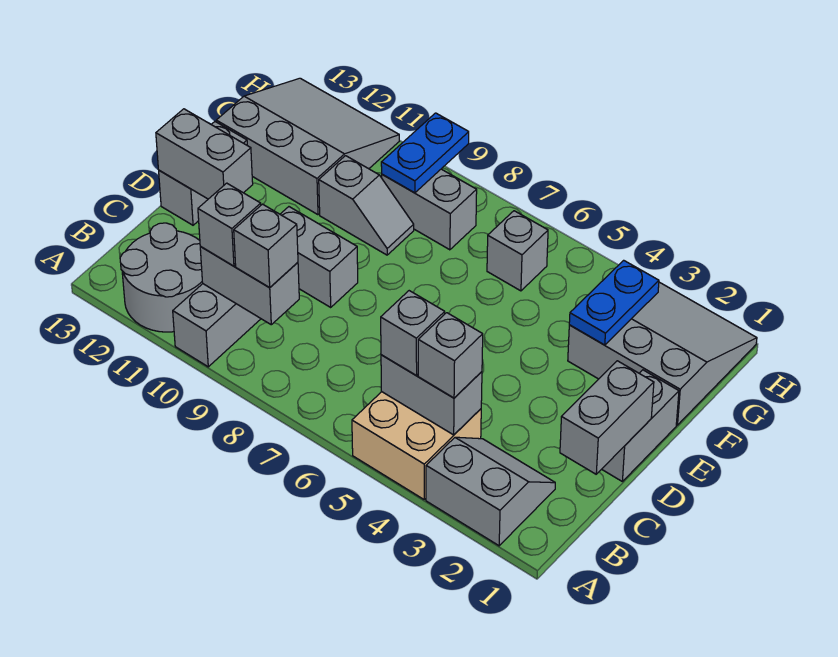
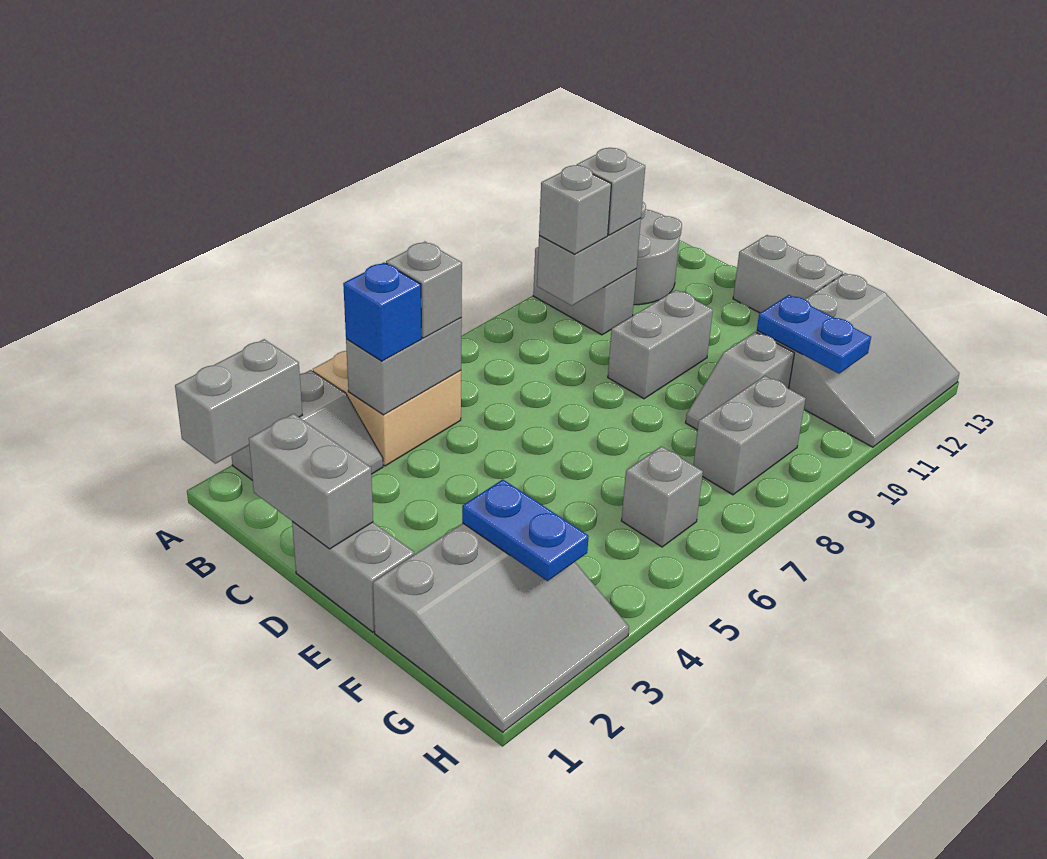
grey 1x1 brick [418,313,483,398] -> blue 1x1 brick [343,263,422,361]
grey 1x2 brick [156,109,253,199] -> grey 1x2 brick moved to [175,339,302,464]
blue 1x2 plate [381,113,469,193] -> blue 1x2 plate moved to [757,295,871,374]

